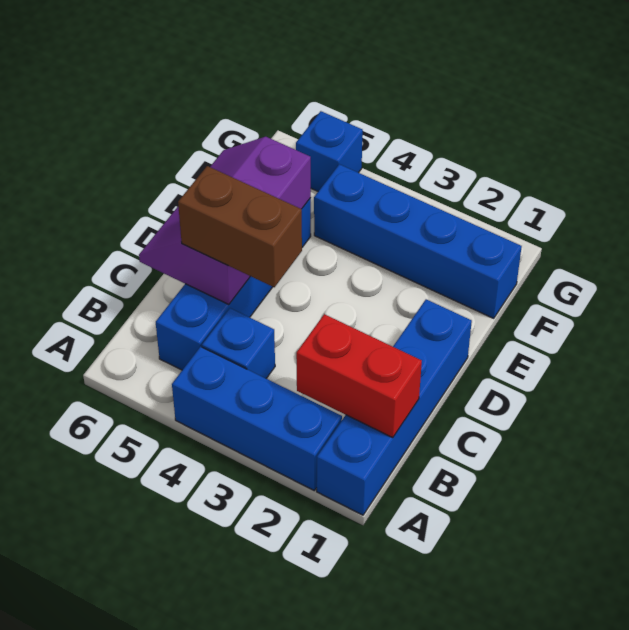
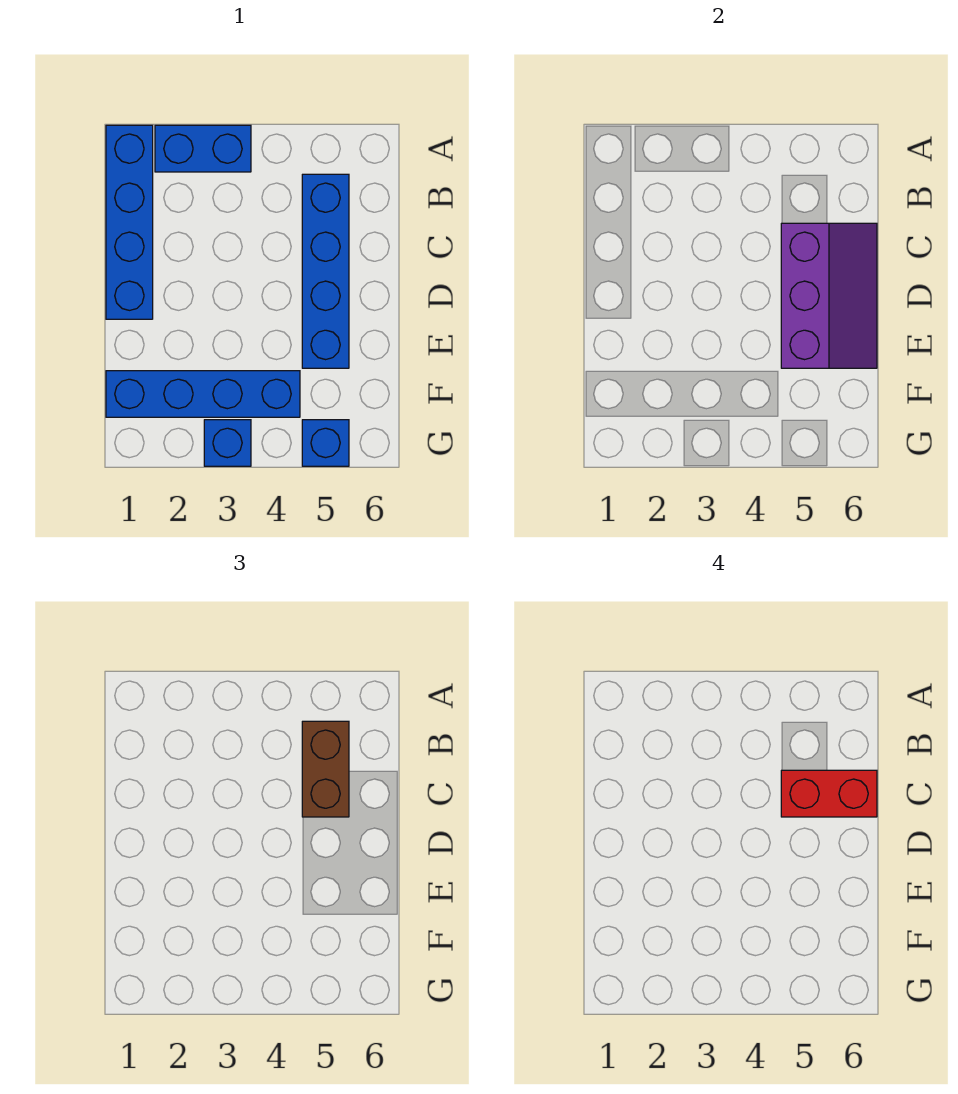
blue 1x3 brick [172,347,342,490] -> blue 1x2 brick [155,125,251,172]
red 1x2 brick [296,314,422,437] -> red 1x2 brick moved to [781,770,877,817]
blue 1x1 brick [202,308,275,378] -> blue 1x1 brick moved to [204,420,251,466]
brown 1x2 brick [178,166,302,287] -> brown 1x2 brick turned to [302,721,349,817]

